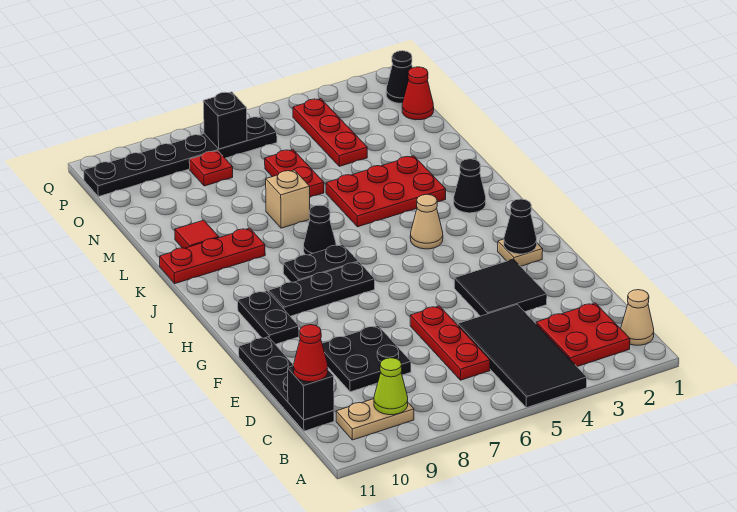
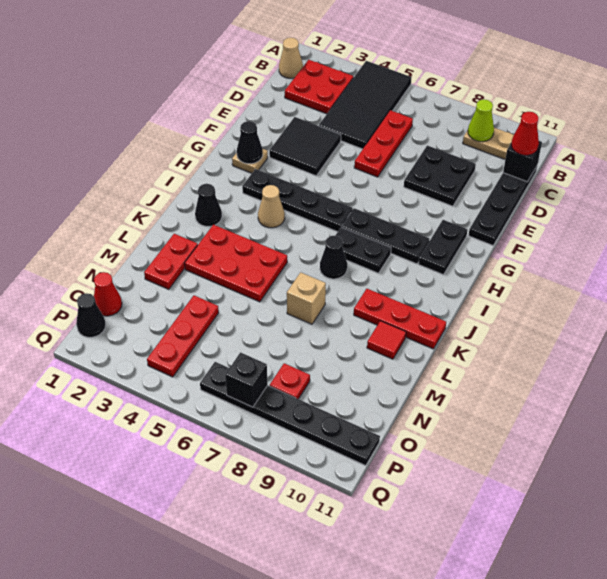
none -> black 1x4 plate [242,169,353,232]
red 1x2 plate [265,150,324,197] -> red 1x2 plate moved to [144,234,198,289]

